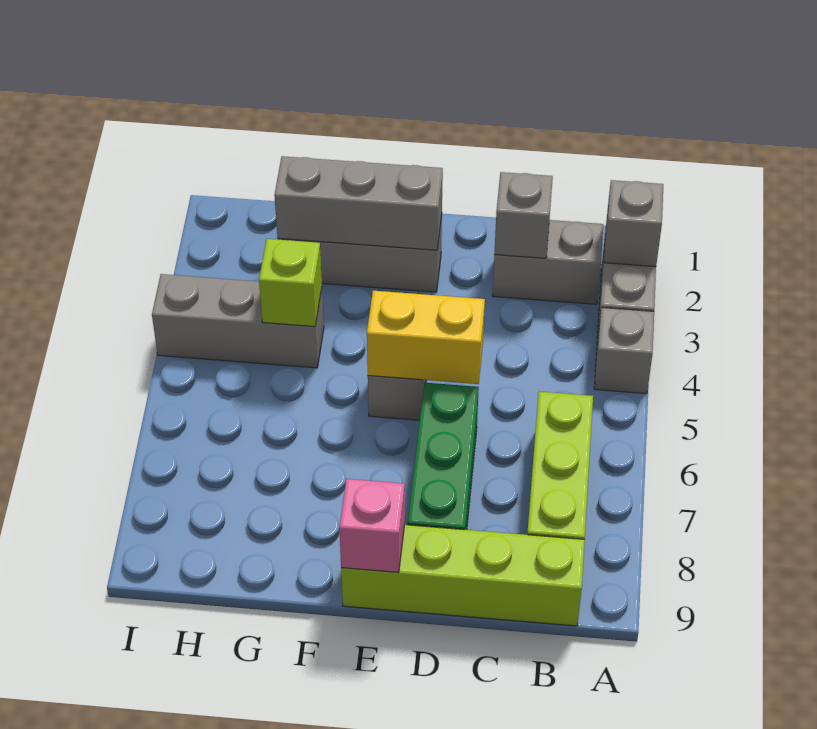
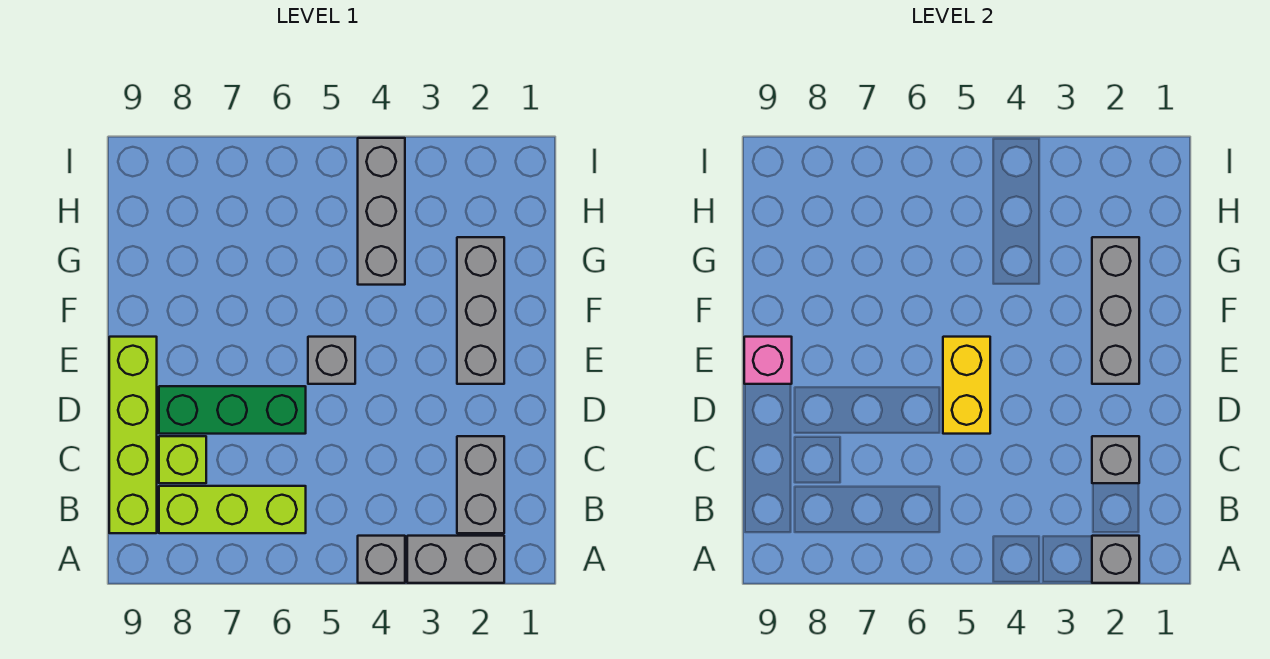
lime 1x1 brick [259,239,322,327] -> lime 1x1 brick moved to [159,436,206,483]

